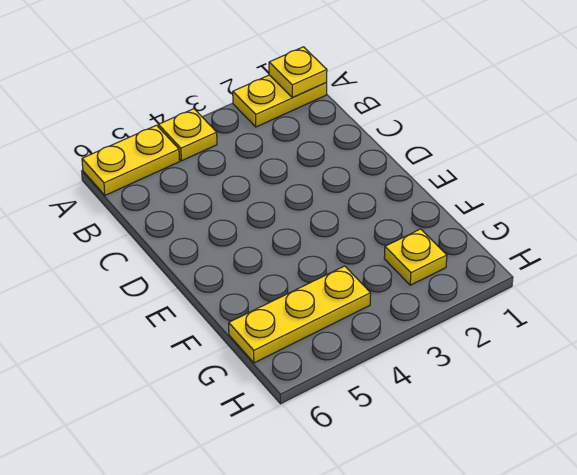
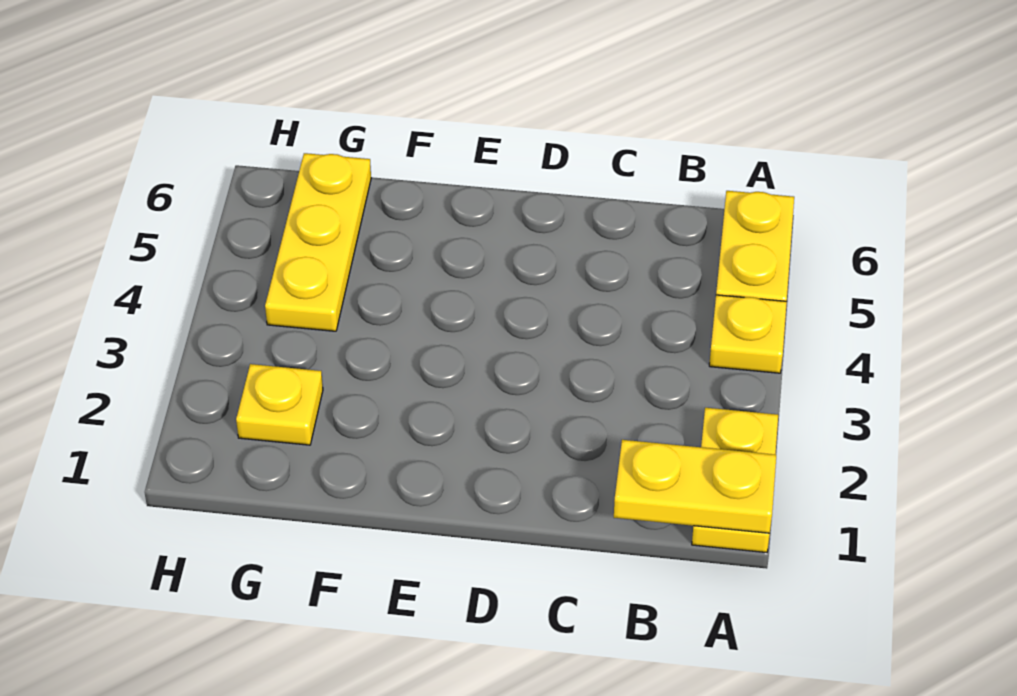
yellow 1x1 plate [269,47,327,97] -> yellow 1x2 plate [614,440,776,533]

